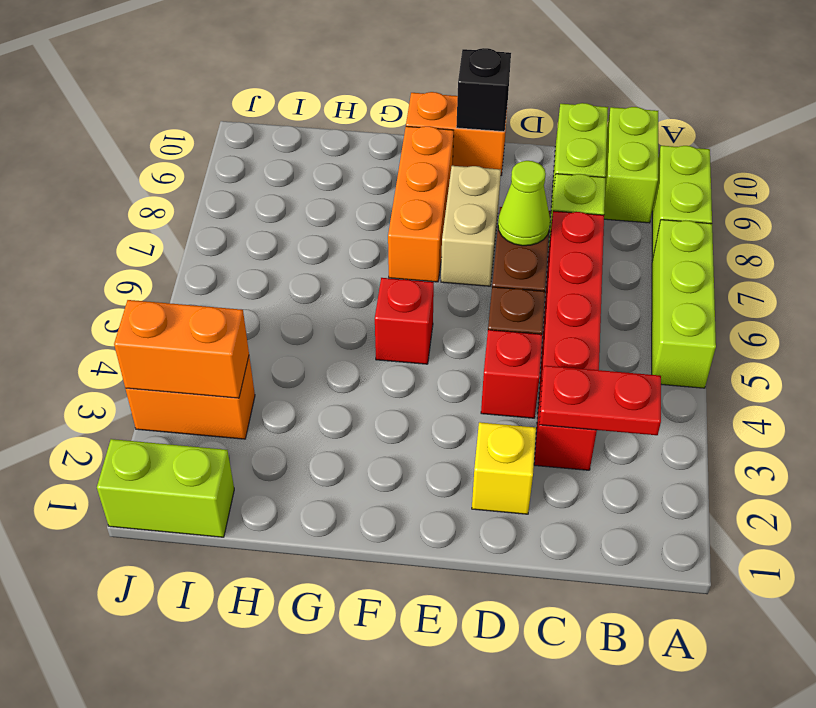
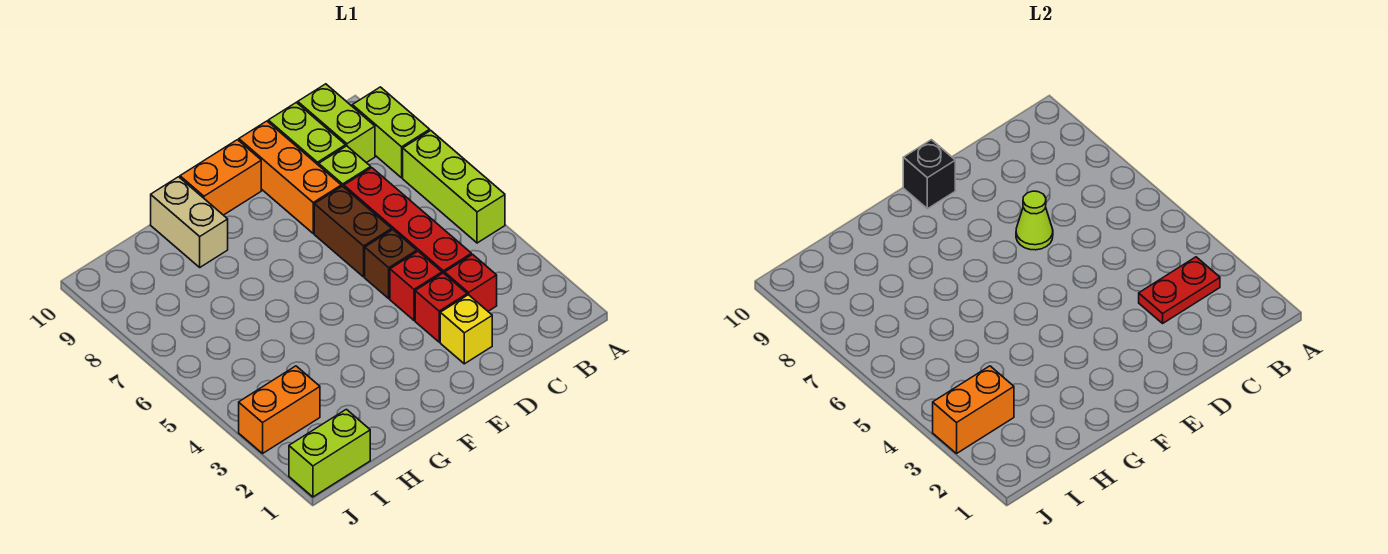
tan 1x2 brick [441,166,501,286] -> tan 1x2 brick moved to [151,177,228,267]
red 1x1 brick [375,278,434,364] -> red 1x1 brick moved to [415,273,467,342]
orange 1x3 brick [388,126,454,282] -> orange 1x3 brick moved to [239,121,341,233]

